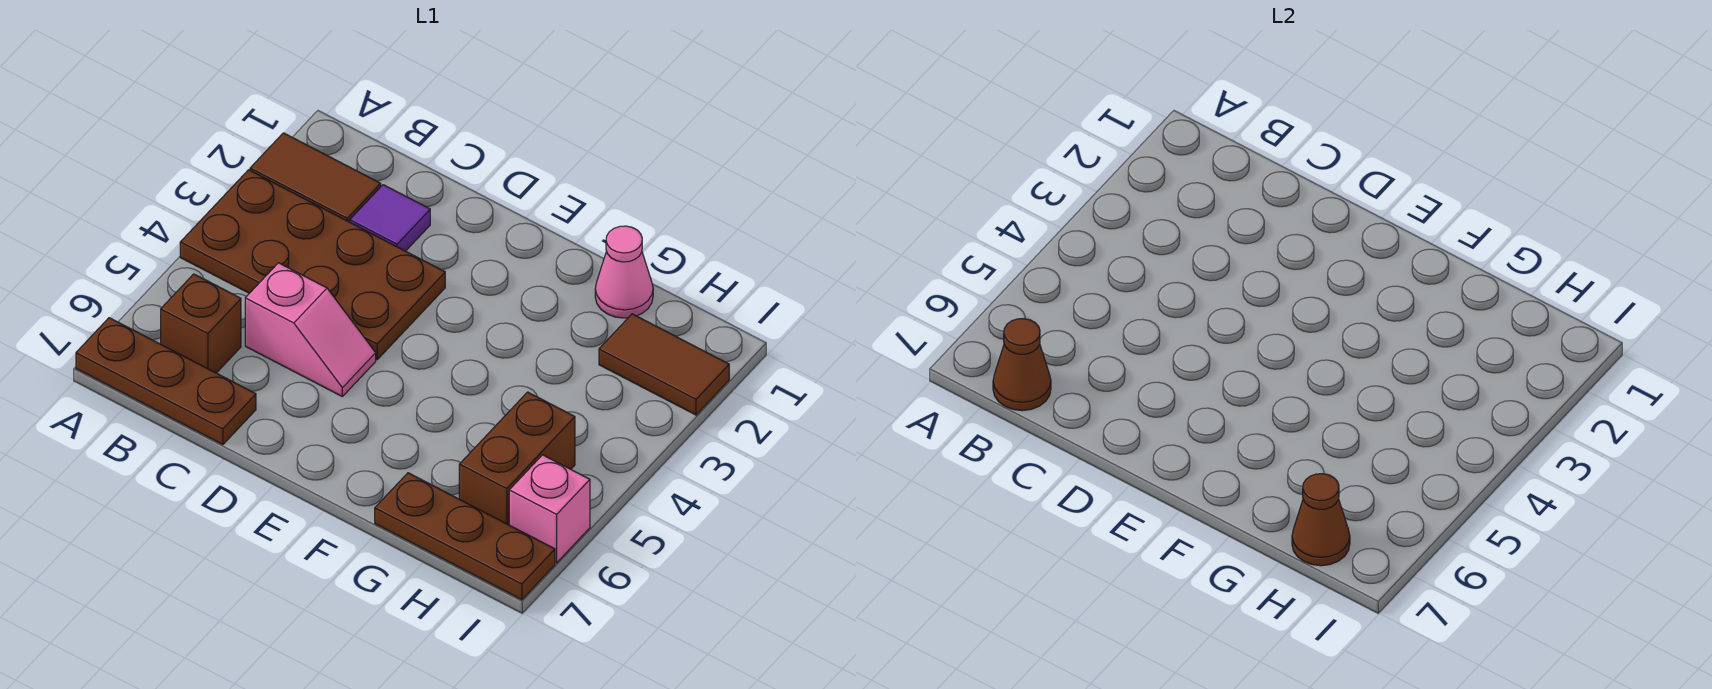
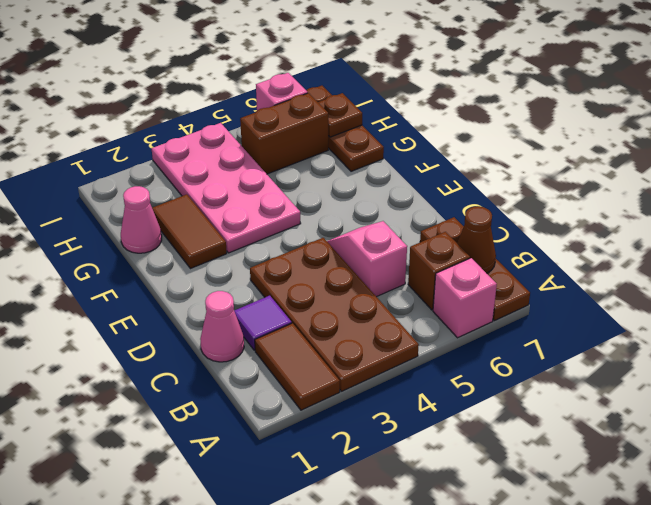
none -> pink 1x1 brick [433,258,497,338]
none -> pink 1x1 cone [200,291,244,362]
none -> pink 2x4 plate [152,123,301,253]
brown 1x2 tile [599,314,729,415] -> brown 1x2 tile moved to [152,194,227,269]
brown 1x1 cone [1292,474,1350,566] -> brown 1x1 plate [318,93,362,137]

